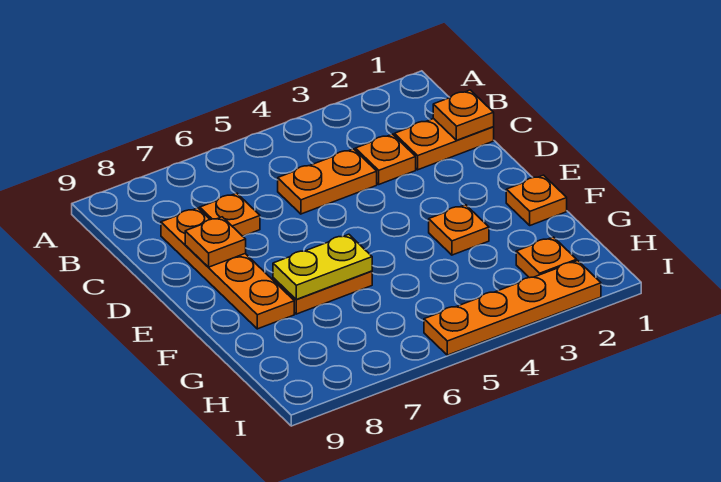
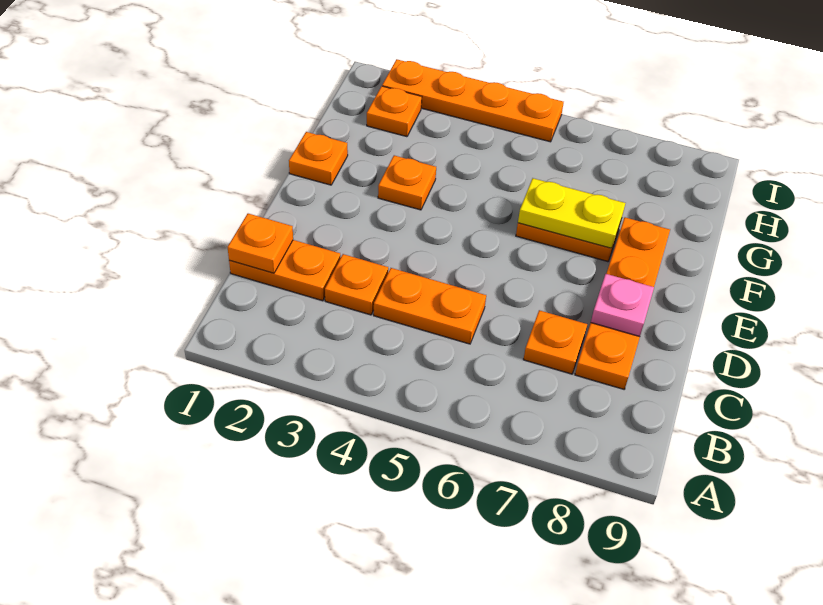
orange 1x1 plate [185,217,246,267] -> pink 1x1 plate [591,274,654,337]

